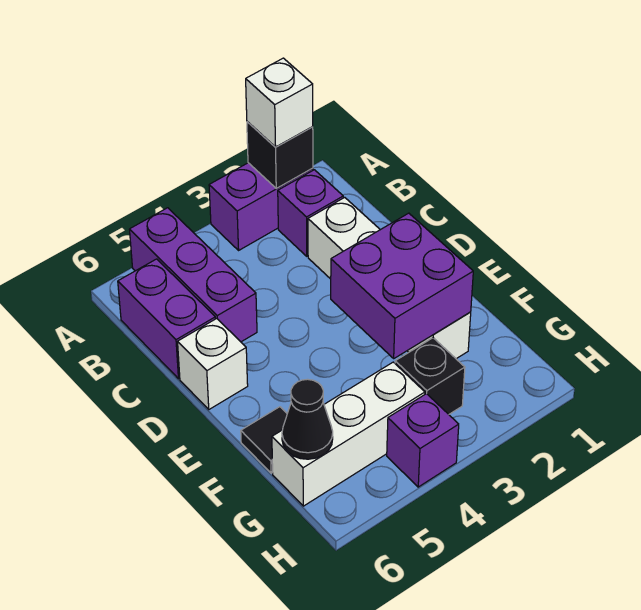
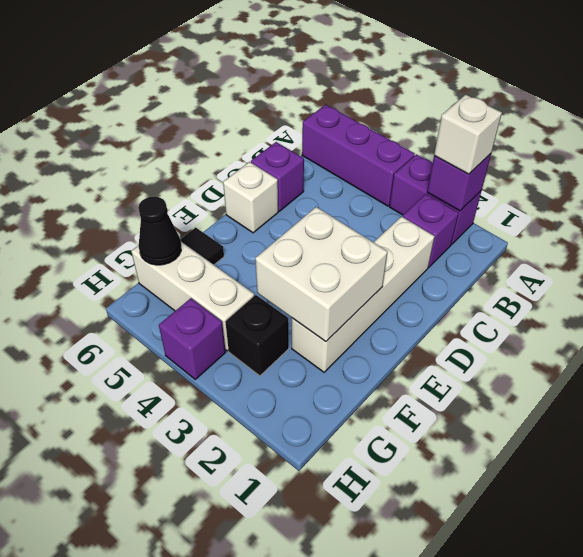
black 1x1 brick [247,122,313,189] -> purple 1x1 brick [427,154,491,211]
purple 1x3 brick [129,208,257,342] -> purple 1x3 brick turned to [302,105,415,206]
purple 1x2 brick [118,259,215,379] -> purple 1x1 brick [251,142,304,211]
purple 2x2 brick [331,213,473,358] -> white 2x2 brick [255,207,388,342]

